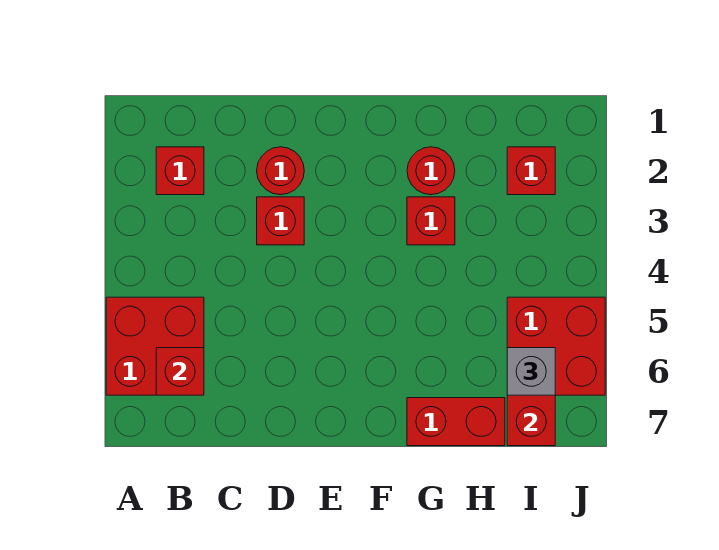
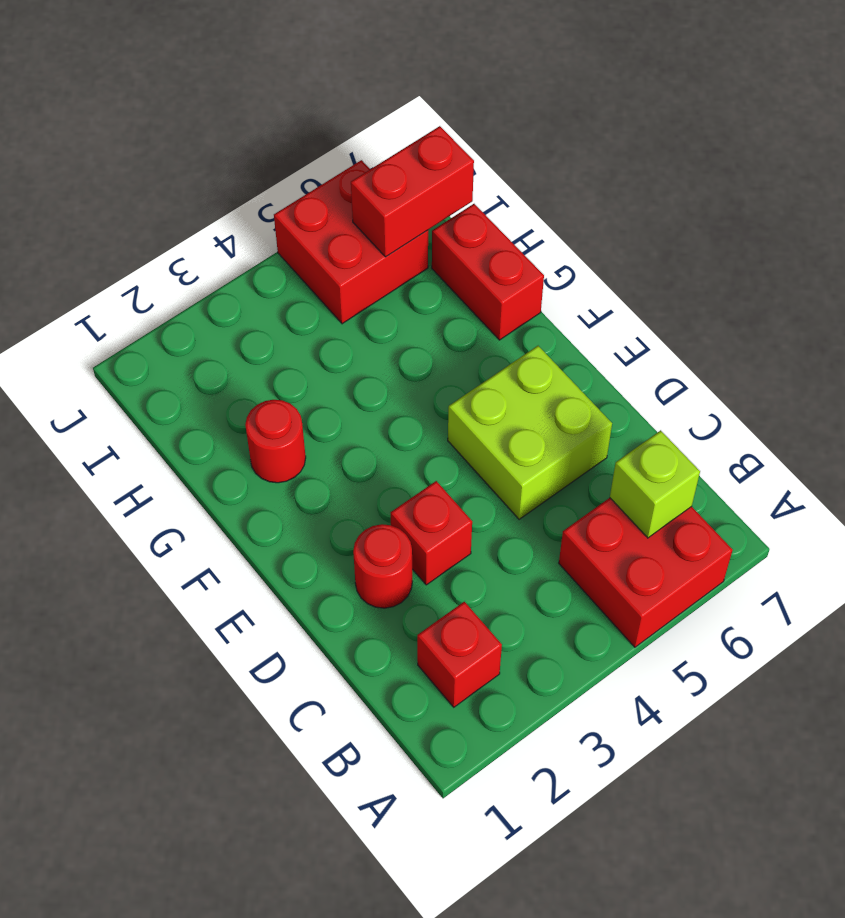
red 1x1 brick [156,348,204,395] -> lime 1x1 brick [610,430,700,538]
none -> lime 2x2 brick [448,346,612,519]
red 1x1 brick [407,197,455,245] -> none
red 1x1 brick [507,147,555,195] -> none
grey 1x1 brick [507,348,555,395] -> none

